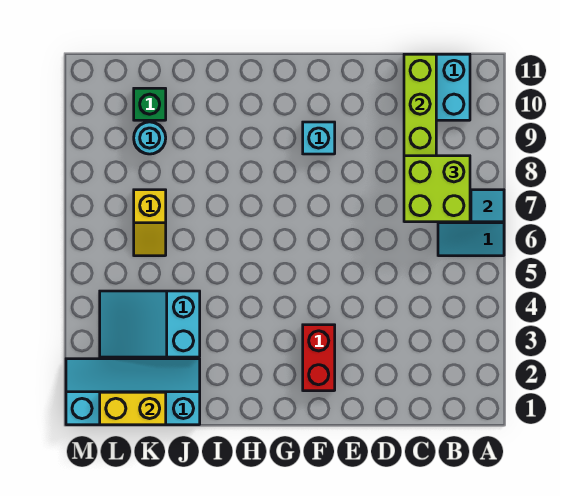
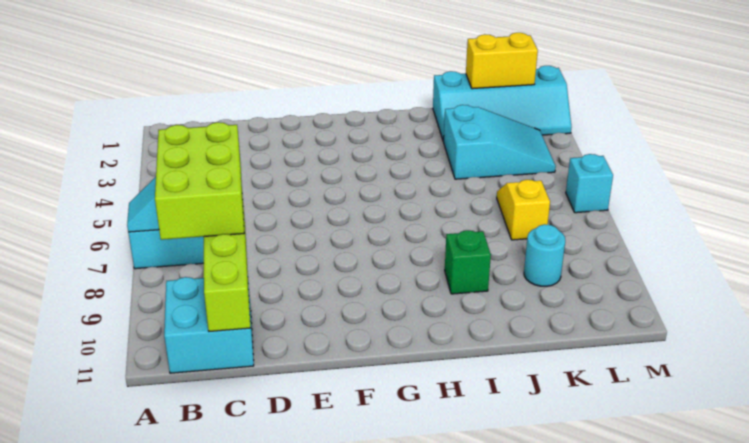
lime 2x2 brick [404,156,470,222] -> lime 2x3 brick [155,122,244,240]
red 1x2 brick [303,325,335,391] -> none
cyan 1x1 brick [303,122,335,154] -> cyan 1x1 brick moved to [566,154,613,213]
green 1x1 brick [134,88,166,120] -> green 1x1 brick moved to [445,230,491,294]

